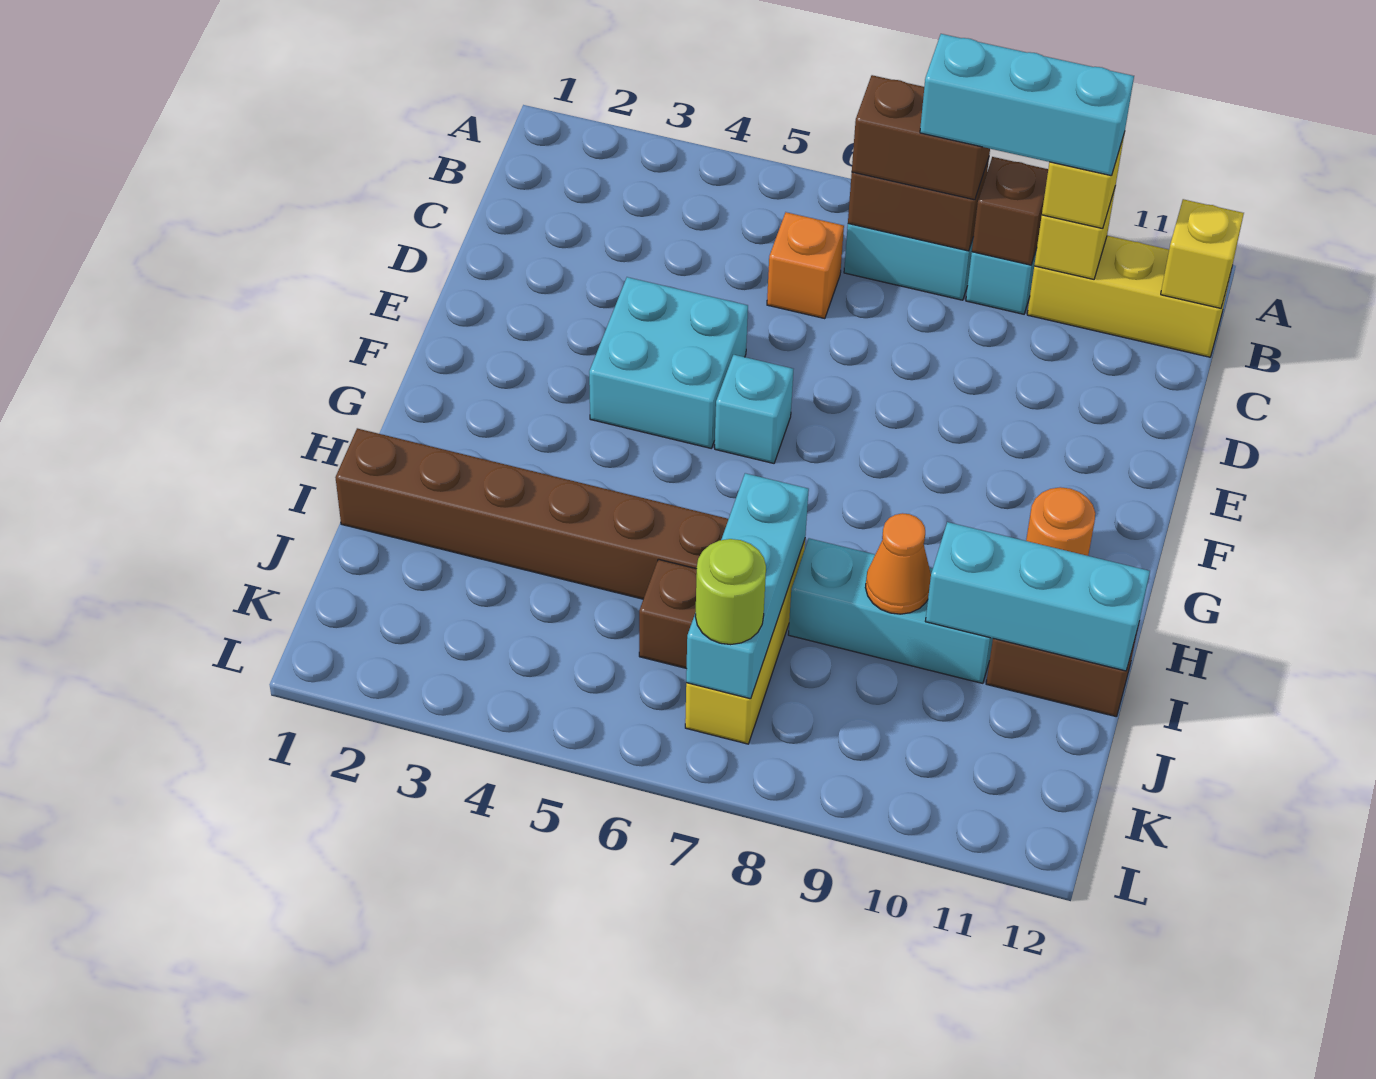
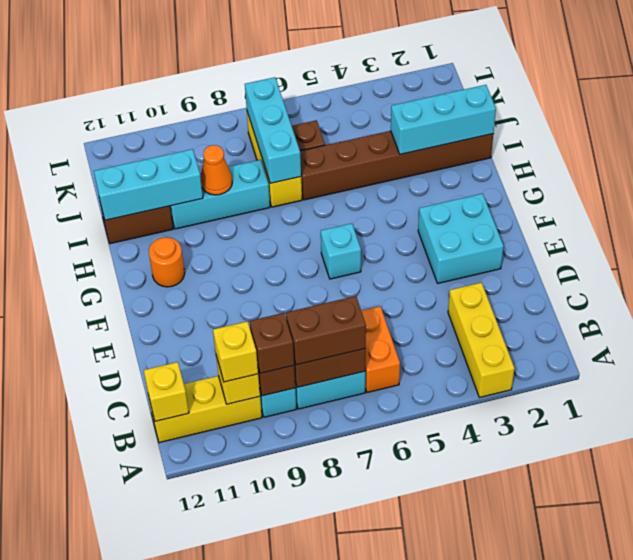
none -> yellow 1x3 brick [448,283,515,397]
cyan 1x3 brick [920,34,1134,176] -> cyan 1x3 brick moved to [391,85,496,154]
none -> brown 1x1 brick [249,313,294,373]
orange 1x1 brick [767,212,844,319] -> orange 1x2 brick [361,306,400,393]
cyan 2x2 brick [589,277,748,448] -> cyan 2x2 brick moved to [418,194,504,283]
lime 1x1 round brick [695,539,766,645] -> none

